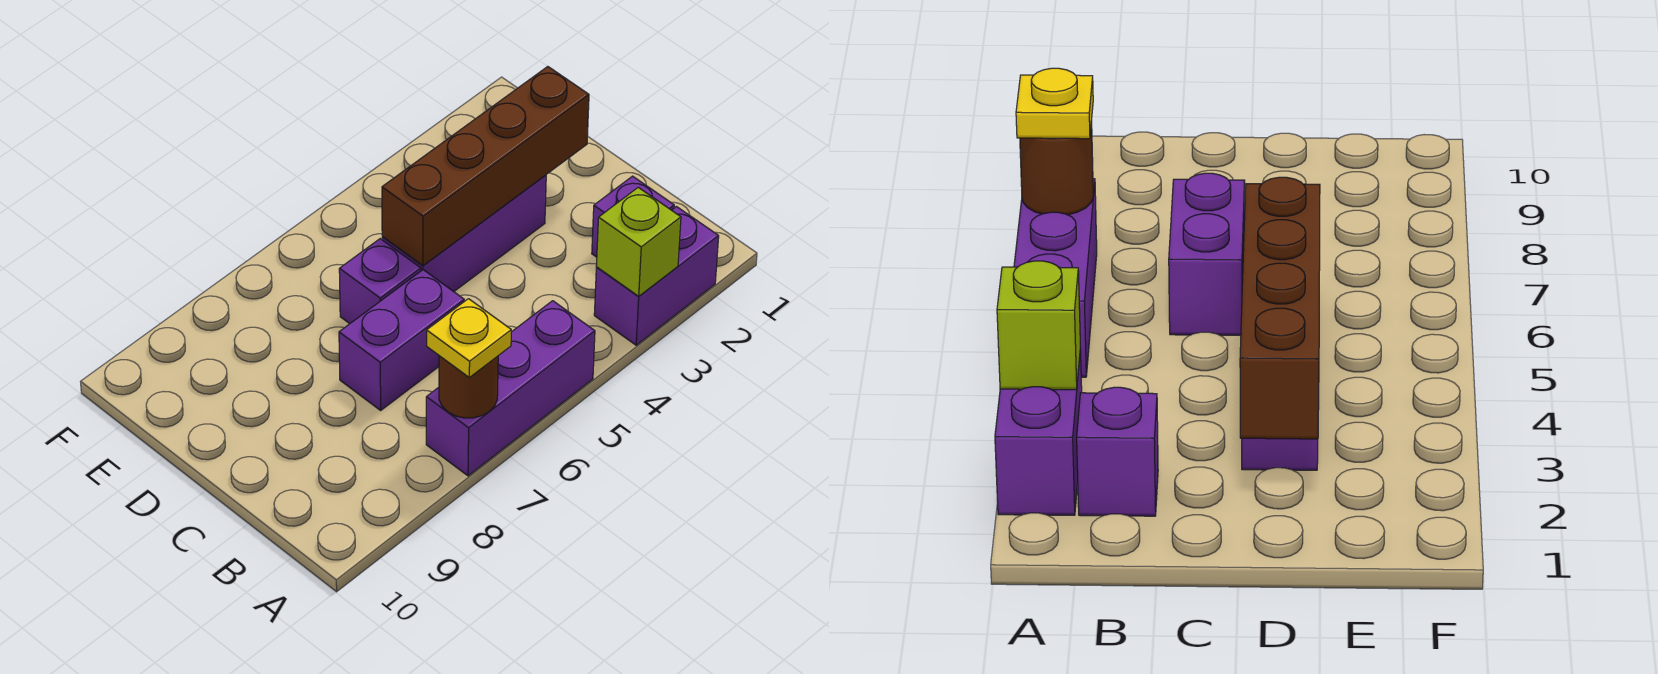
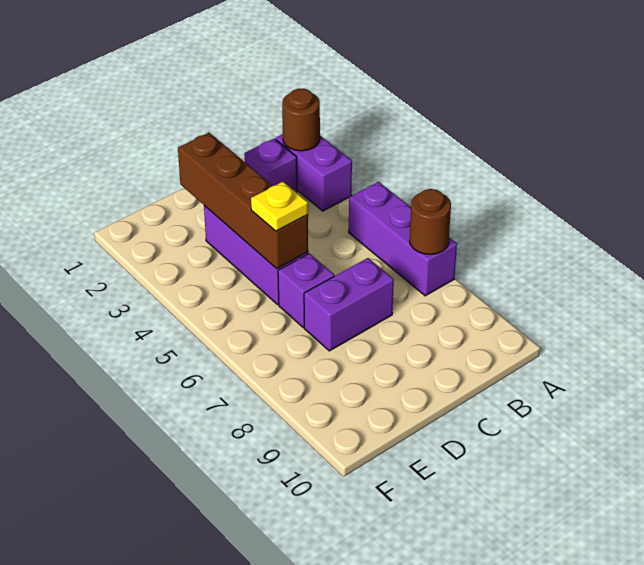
none -> brown 1x1 round brick [282,89,320,151]
lime 1x1 brick [596,187,681,296] -> none
yellow 1x1 plate [427,299,511,377] -> yellow 1x1 plate moved to [251,182,308,231]
purple 1x2 brick [339,270,464,410] -> purple 1x2 brick turned to [304,258,394,351]

